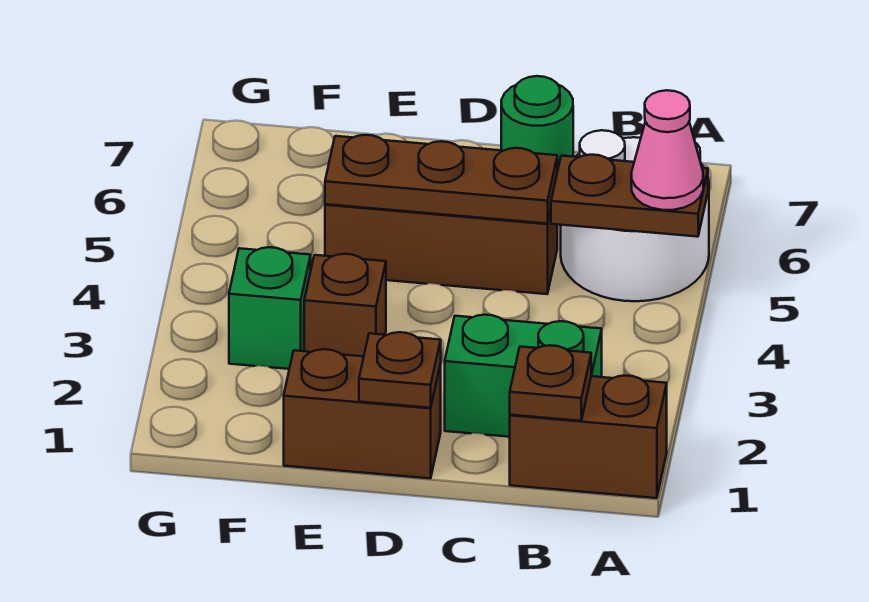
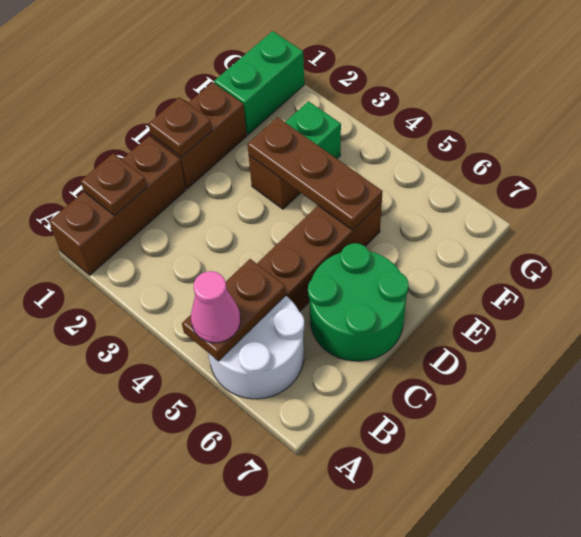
brown 1x2 brick [510,376,667,498] -> brown 1x3 brick [49,136,186,275]
green 1x2 brick [445,315,602,437] -> green 1x2 brick moved to [214,31,304,135]
brown 1x3 plate [325,135,557,224] -> brown 1x3 plate turned to [247,117,383,230]
green 1x1 round brick [501,76,573,171] -> green 2x2 round brick [308,243,409,361]

